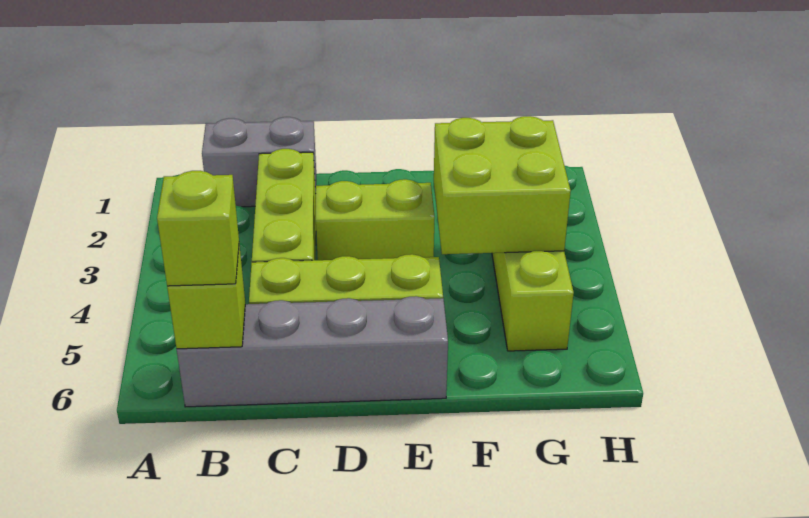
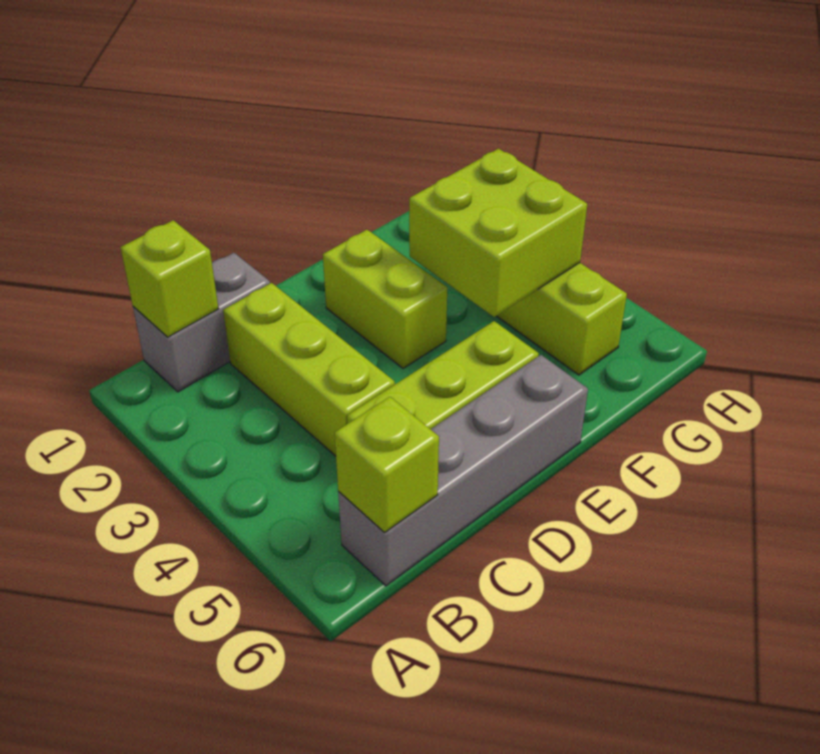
lime 1x1 brick [157,171,239,286] -> lime 1x1 brick moved to [120,220,219,337]
lime 1x2 brick [316,179,435,260] -> lime 1x2 brick turned to [323,230,447,368]

